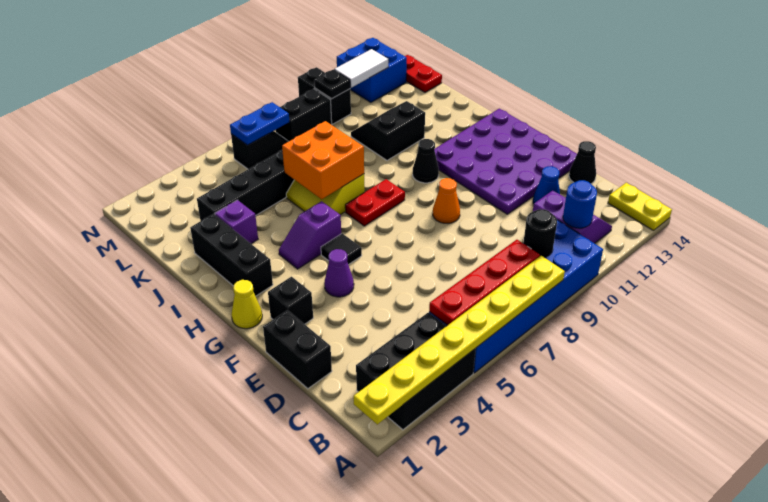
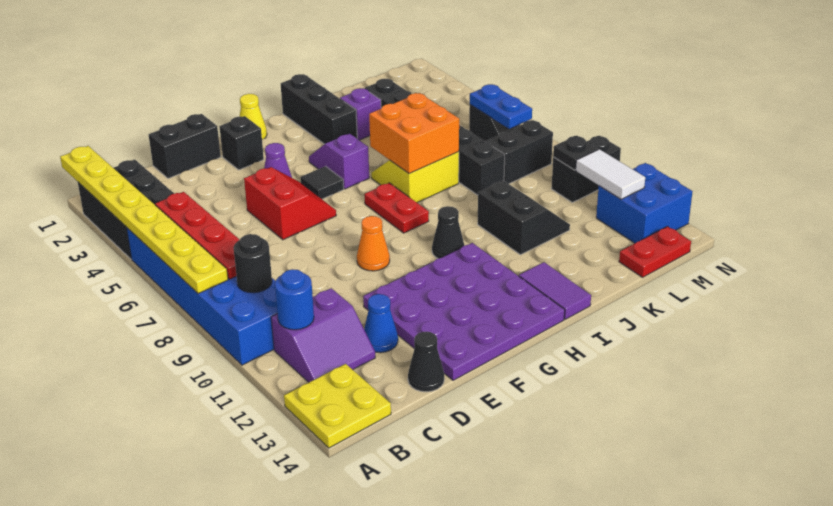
yellow 1x2 plate [608,183,672,231] -> yellow 2x2 plate [284,364,391,448]
none -> red 2x2 slope [244,167,336,240]
black 1x3 brick [190,214,273,296] -> black 1x3 brick turned to [281,74,357,144]
none -> purple 1x2 tile [519,262,591,319]
black 1x2 brick [276,89,332,141] -> black 1x2 brick turned to [486,120,553,184]

